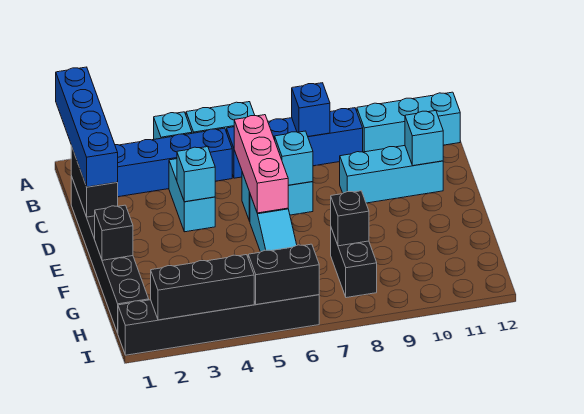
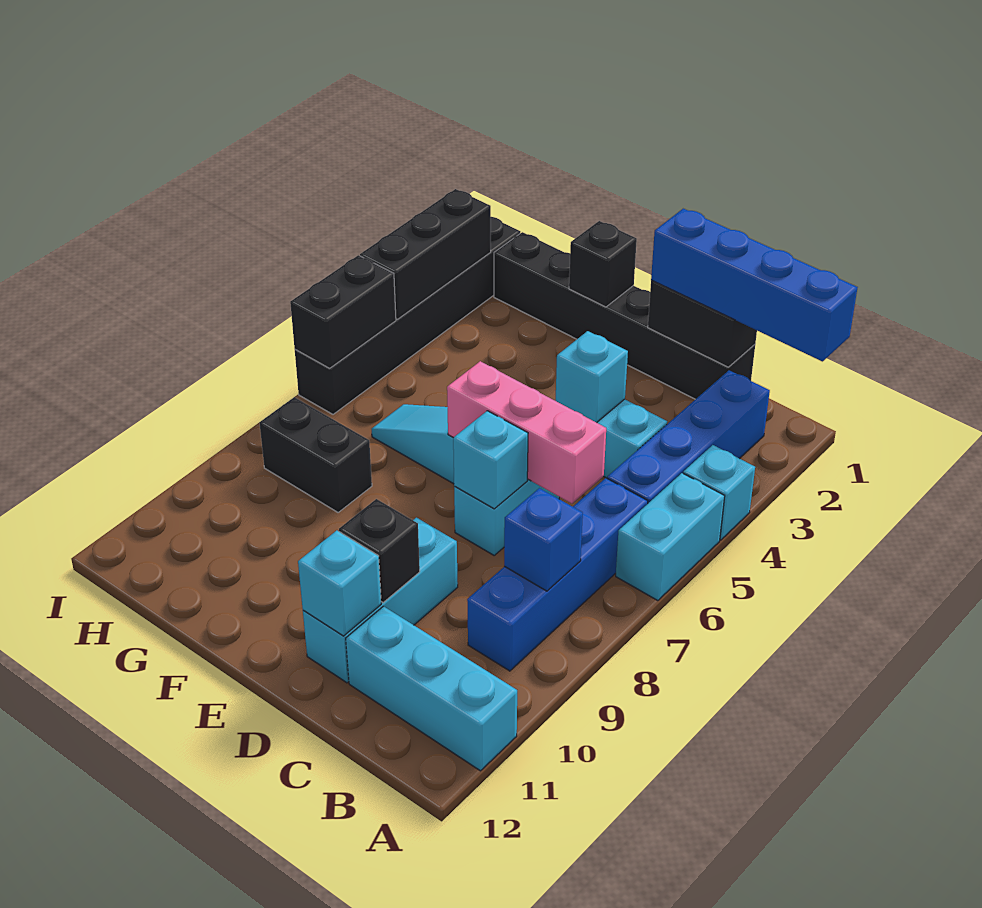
cyan 1x3 brick [357,92,460,152] -> cyan 1x3 brick turned to [346,606,517,771]
black 1x1 brick [331,191,369,246] -> black 1x1 brick moved to [339,499,420,603]

